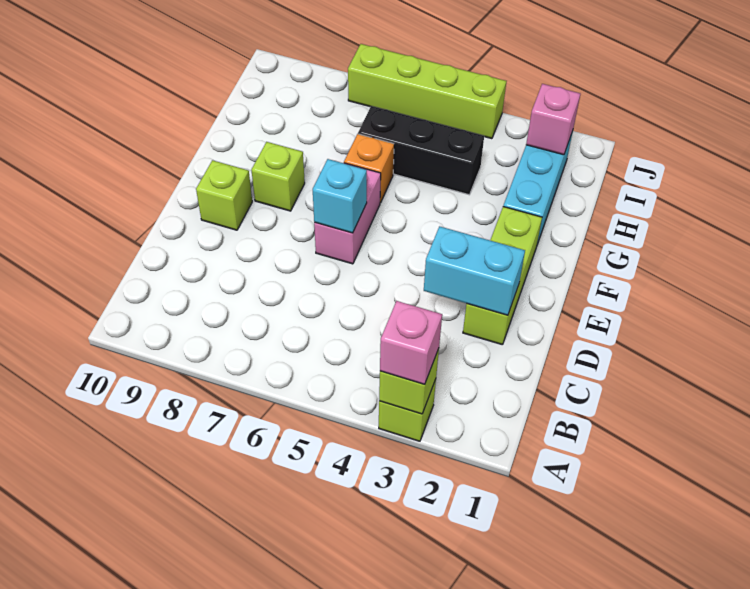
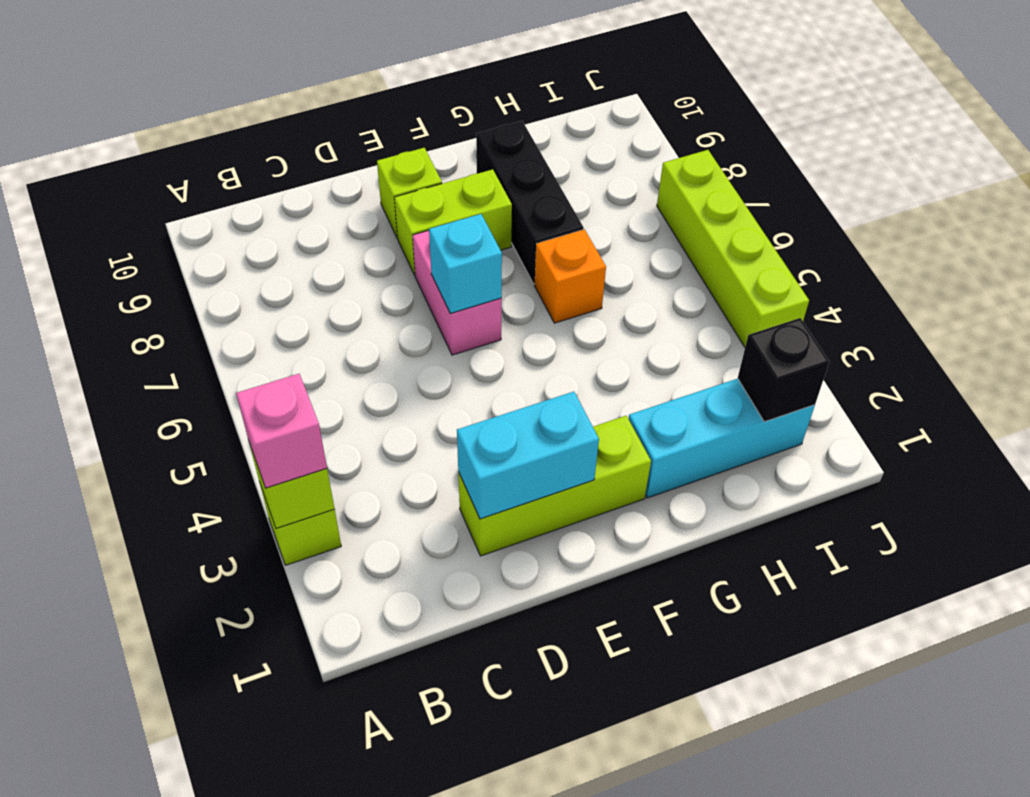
cyan 1x2 brick [424,226,525,315] -> cyan 1x2 brick turned to [457,392,599,519]
pink 1x2 brick [314,163,381,264] -> pink 1x2 brick turned to [413,230,502,355]
lime 1x1 brick [251,142,305,211] -> lime 1x2 brick [394,169,512,275]
black 1x3 brick [358,106,484,195] -> black 1x3 brick moved to [476,121,584,284]
pink 1x1 brick [526,84,580,155] -> black 1x1 brick [738,318,829,422]

